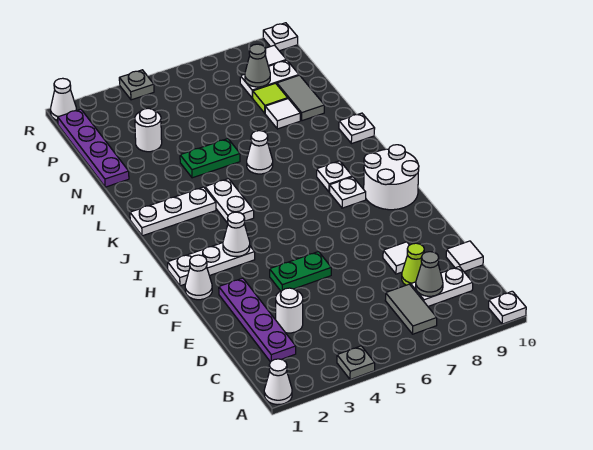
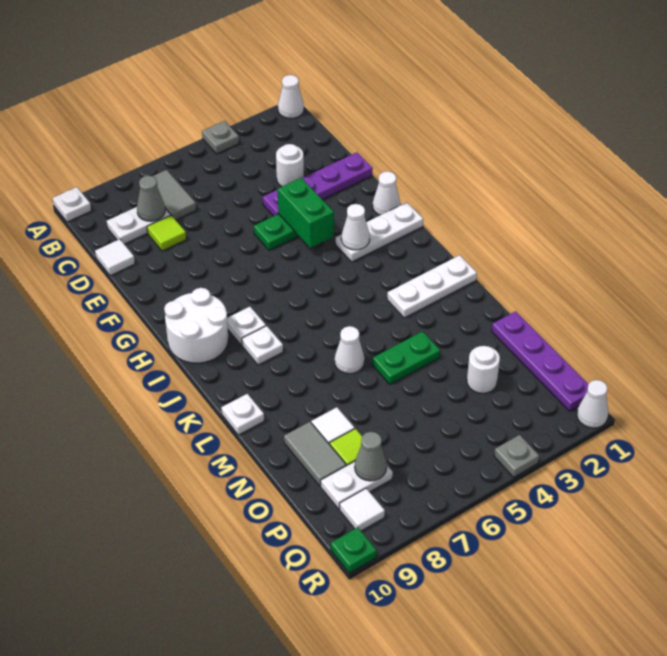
purple 1x4 plate [219,278,296,362] -> purple 1x4 plate turned to [263,152,373,216]
lime 1x1 cone [402,243,424,285] -> lime 1x1 tile [147,215,186,251]
white 1x1 tile [383,242,409,274] -> none
none -> green 1x2 brick [278,178,334,248]
white 1x2 plate [205,179,254,223] -> none
white 1x1 plate [263,23,298,51] -> green 1x1 plate [331,527,377,573]

